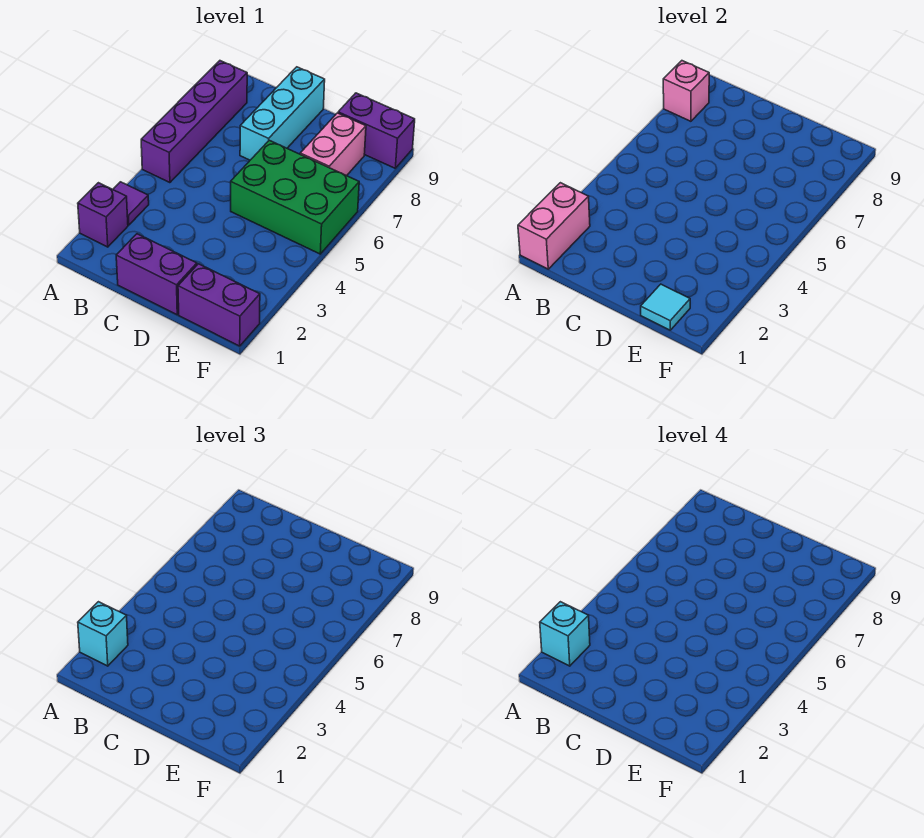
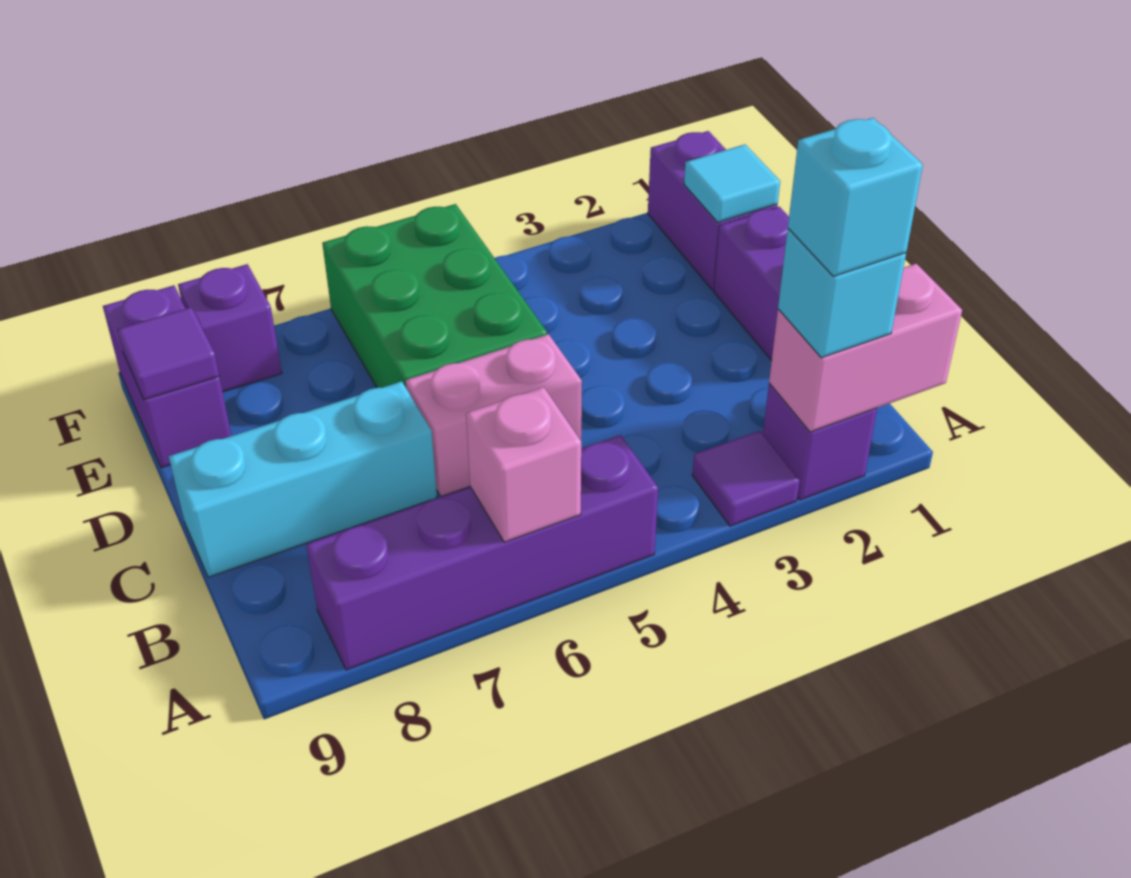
pink 1x1 brick [663,61,709,121] -> pink 1x1 brick moved to [466,387,581,542]
pink 1x2 brick [300,113,366,176] -> pink 1x2 brick moved to [406,334,582,496]
none -> purple 1x1 tile [117,307,219,400]
none -> purple 1x1 brick [178,264,282,392]

